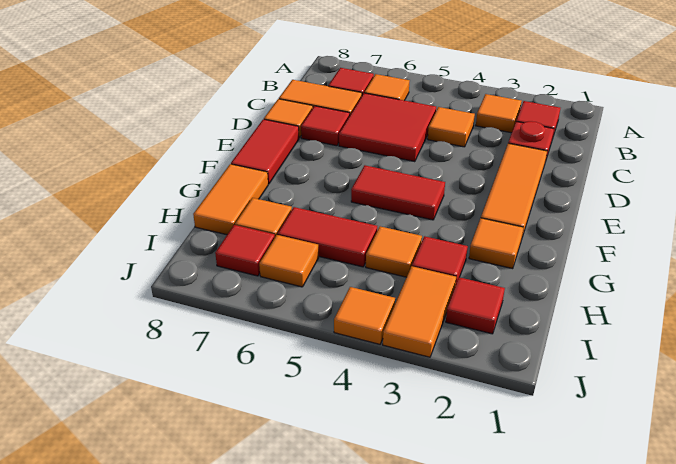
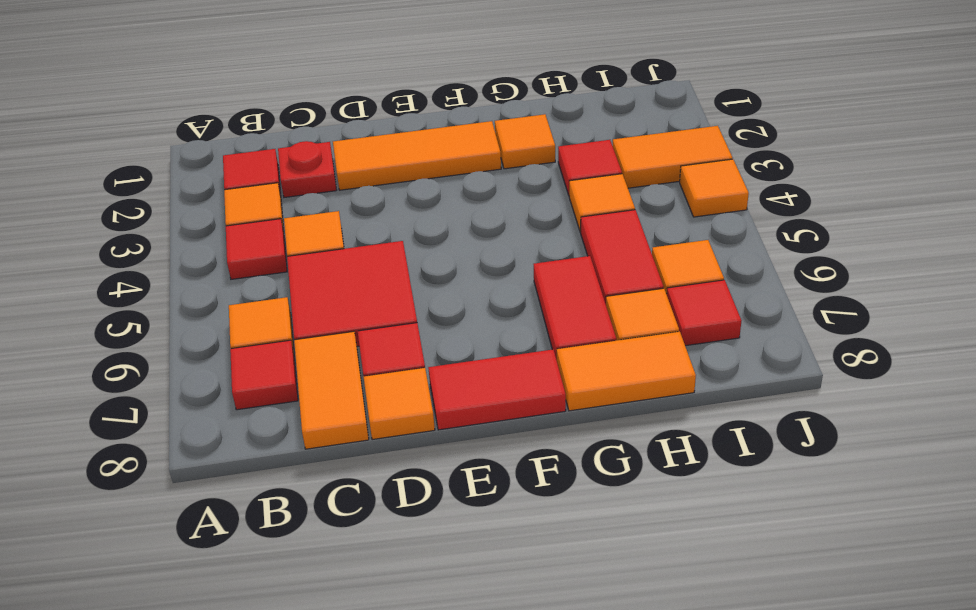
red 1x2 tile [351,165,445,220] -> red 1x2 tile moved to [534,256,616,360]
red 1x1 tile [446,277,505,334] -> red 1x1 tile moved to [226,219,287,279]

